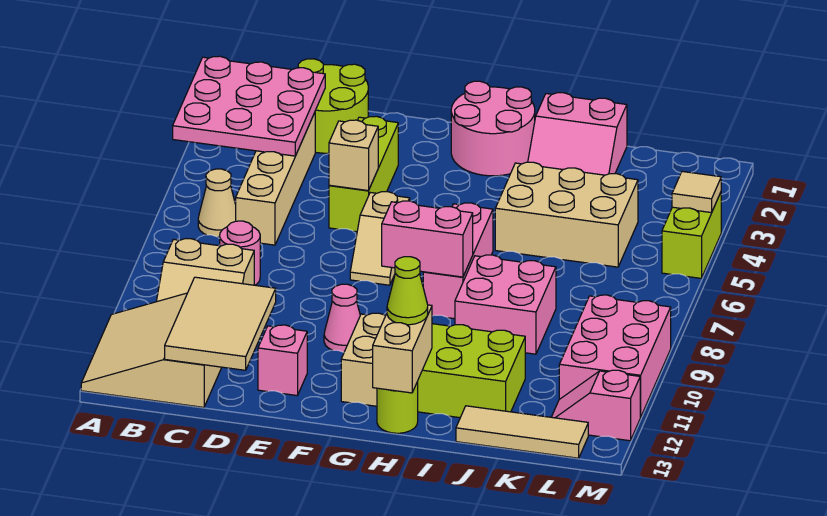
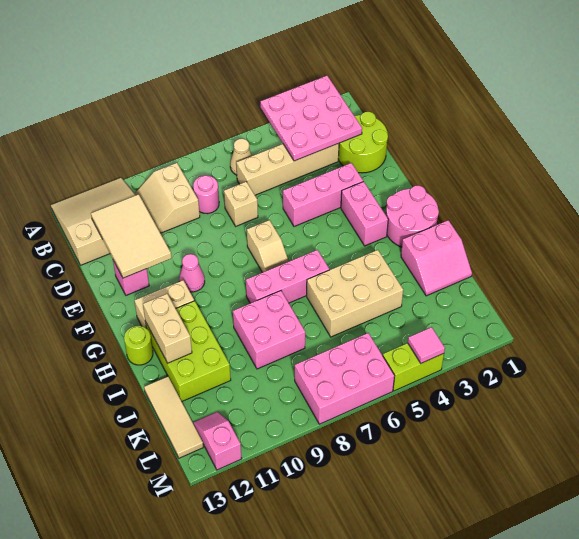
tan 2x3 tile [165,277,276,370] -> tan 2x3 tile turned to [91,194,172,278]
lime 1x3 brick [329,116,398,232] -> pink 1x3 brick [283,163,363,226]
tan 1x1 brick [329,120,378,191] -> tan 1x1 brick moved to [224,182,258,226]
tan 1x2 slope [350,192,410,285] -> tan 1x2 slope turned to [247,220,289,273]
pink 1x2 brick [382,201,473,277] -> pink 1x2 brick moved to [341,181,388,246]
tan 1x2 brick [373,305,432,393] -> tan 1x2 brick turned to [143,294,192,363]
lime 1x1 cone [387,257,428,325] -> none
pink 2x2 slope [528,93,627,175] -> pink 2x2 slope turned to [401,220,472,296]
tan 2x3 brick [495,162,638,267] -> tan 2x3 brick turned to [307,250,403,337]
pink 2x3 brick [559,295,671,417] -> pink 2x3 brick moved to [295,333,394,424]
tan 1x1 tile [672,171,721,213] -> pink 1x1 tile [408,327,445,363]

